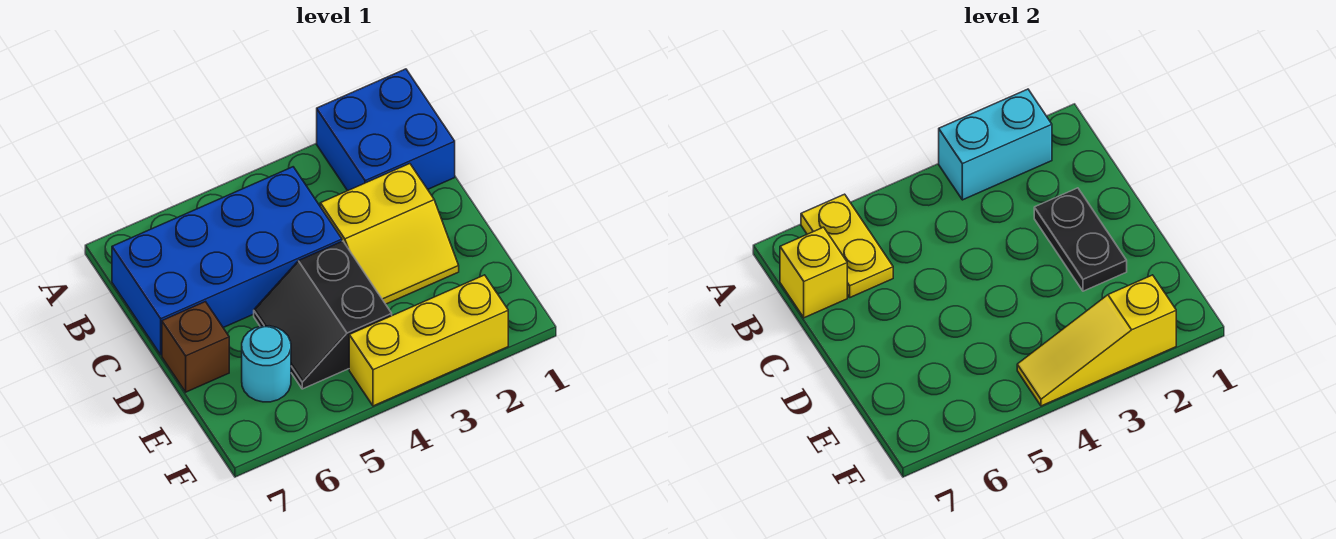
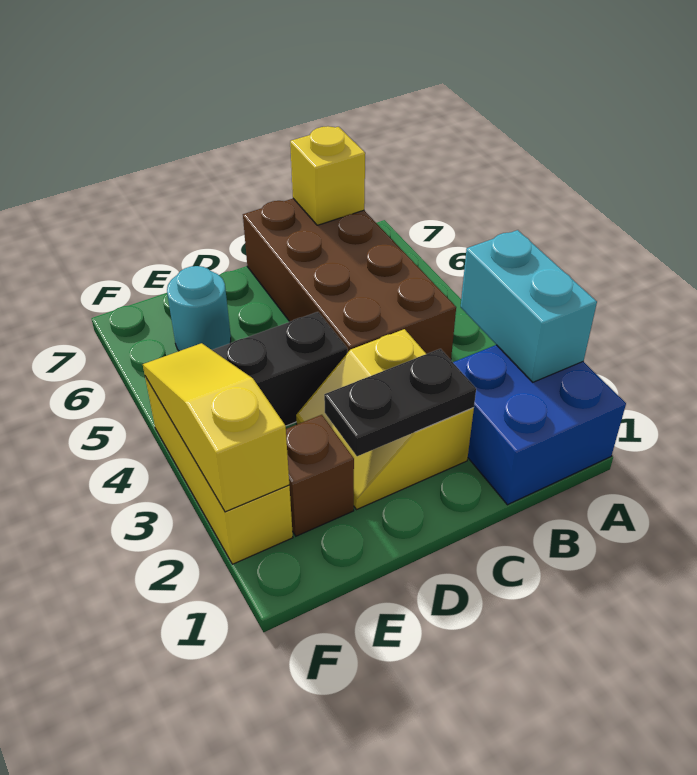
yellow 1x2 plate [801,194,893,297] -> none
blue 2x4 brick [112,167,342,355] -> brown 2x4 brick [243,199,456,360]
brown 1x1 brick [162,302,229,392] -> brown 1x1 brick moved to [286,415,354,536]

